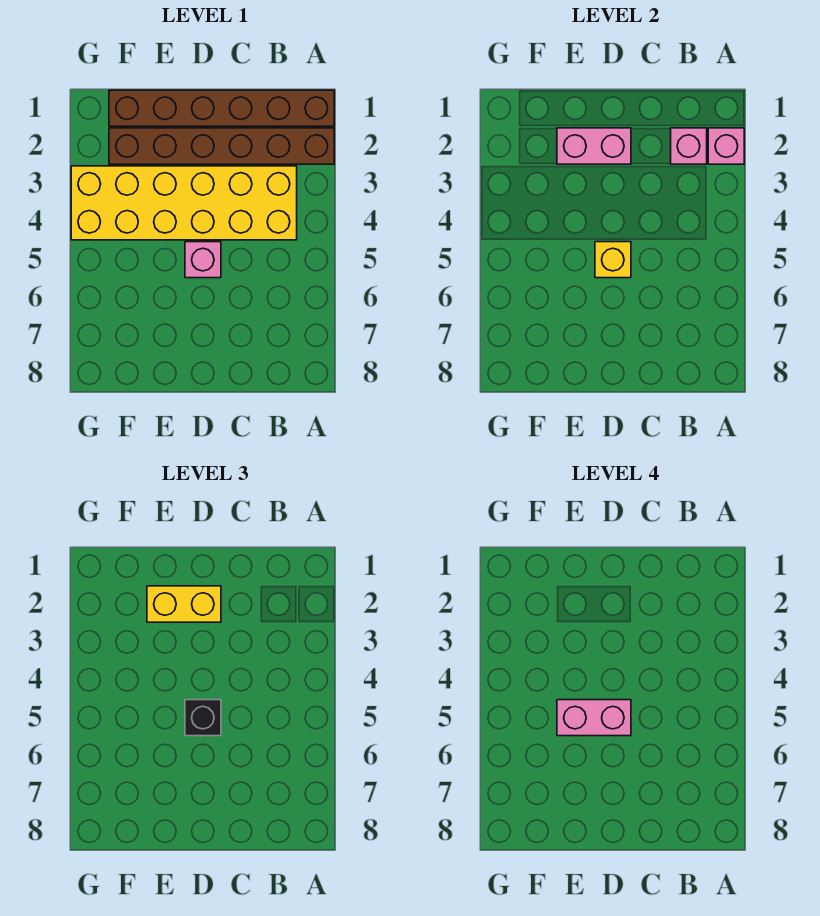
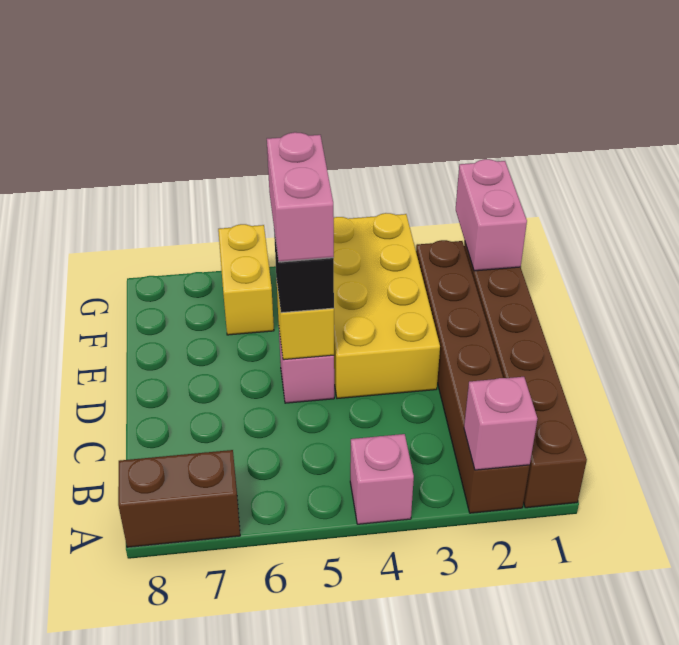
none -> brown 1x2 brick [118,450,240,547]
pink 1x1 brick [671,128,707,164] -> pink 1x1 brick moved to [350,434,414,524]
yellow 2x6 brick [71,166,297,240] -> yellow 2x4 brick [334,213,440,399]
pink 1x2 brick [557,128,631,164] -> pink 1x2 brick moved to [456,159,527,271]
yellow 1x2 brick [147,586,221,622] -> yellow 1x2 brick moved to [218,224,274,335]

